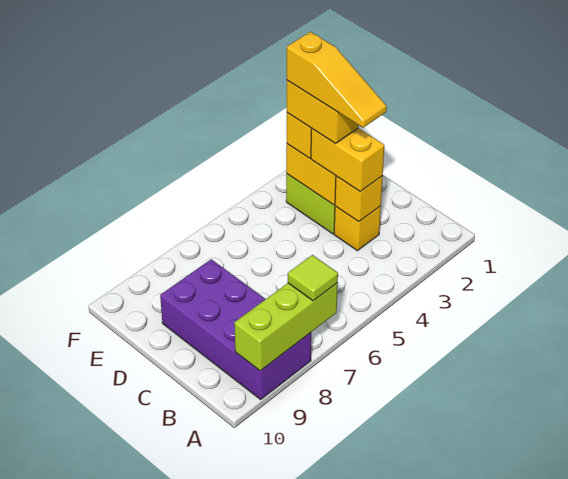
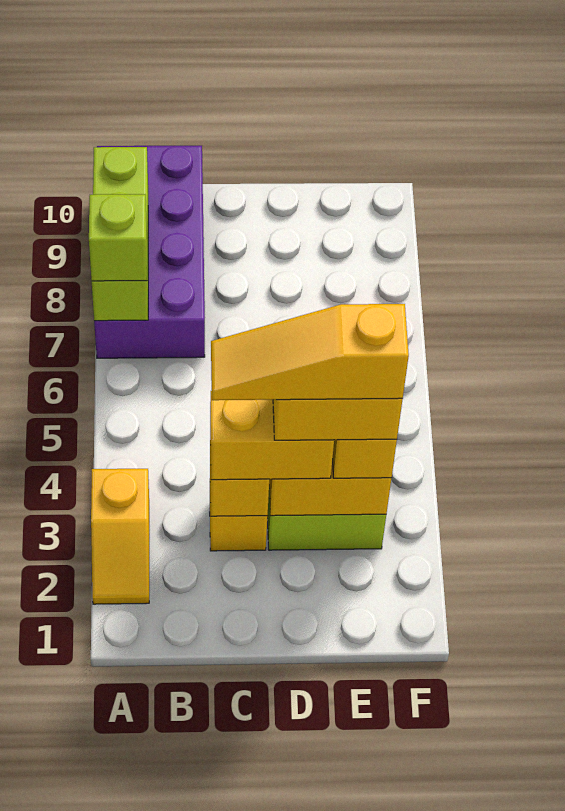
none -> yellow 1x2 slope [91,469,149,604]
lime 1x1 tile [288,255,338,301] -> lime 1x1 brick [89,194,147,281]
purple 2x4 brick [160,259,311,399] -> purple 2x4 brick turned to [94,146,205,358]

